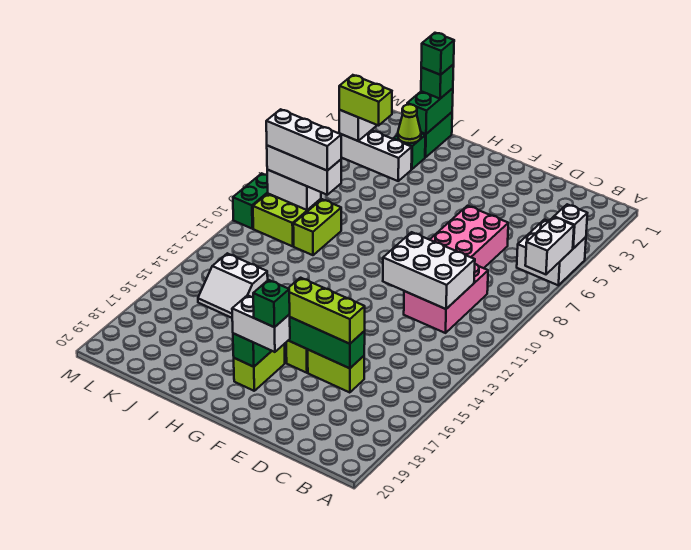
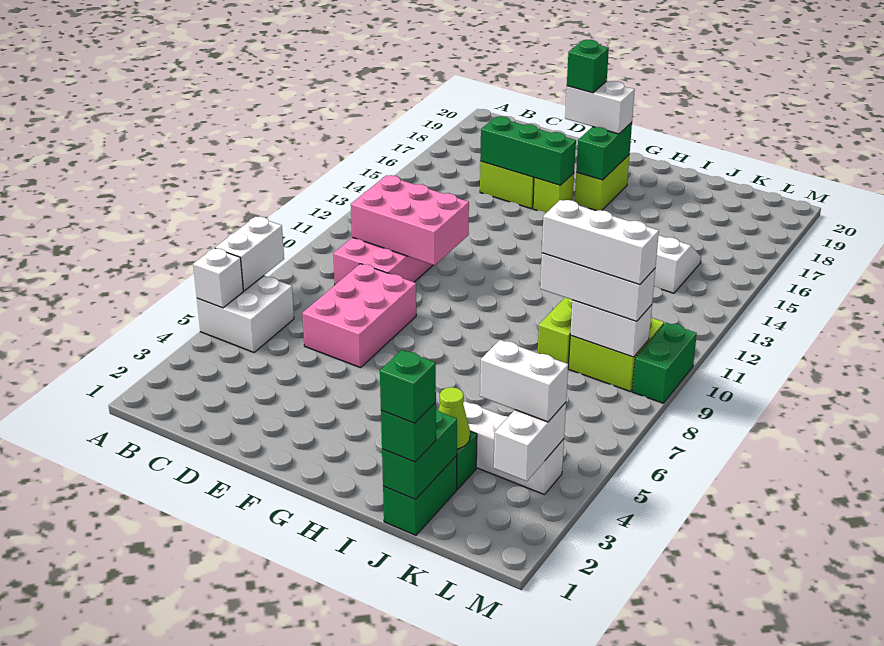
white 2x3 brick [383,232,475,309] -> pink 2x3 brick [351,175,469,265]
lime 1x3 brick [288,278,365,344] -> none
lime 1x2 brick [339,75,392,125] -> white 1x2 brick [480,340,568,422]

